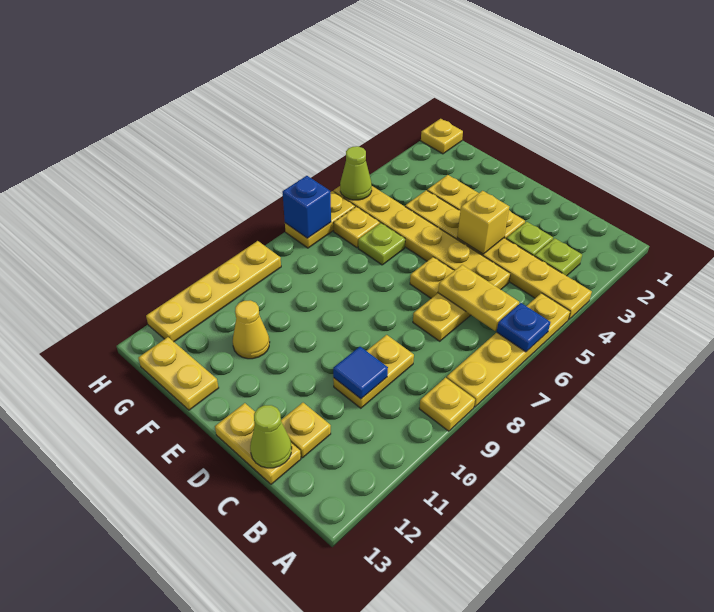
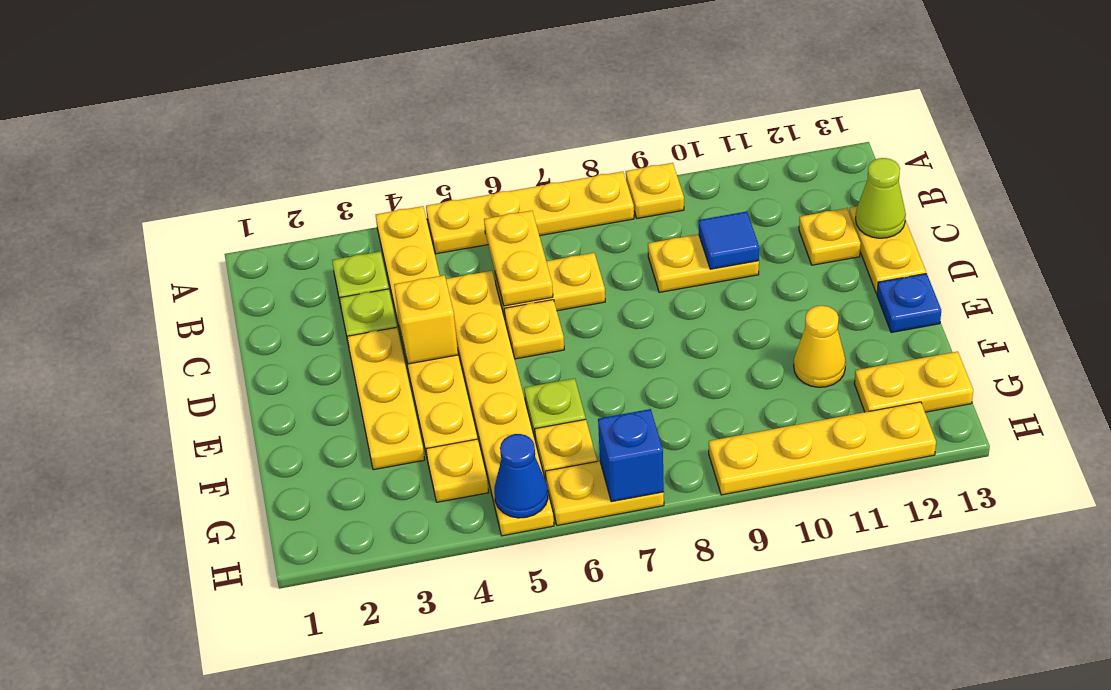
blue 1x1 plate [497,303,550,352] -> blue 1x1 plate moved to [877,273,941,333]
yellow 1x2 plate [138,337,219,410] -> yellow 1x2 plate turned to [854,352,973,412]
yellow 1x1 plate [421,119,463,154] -> yellow 1x1 plate moved to [426,439,489,502]
lime 1x1 cone [340,146,372,200] -> blue 1x1 cone [494,434,548,518]

